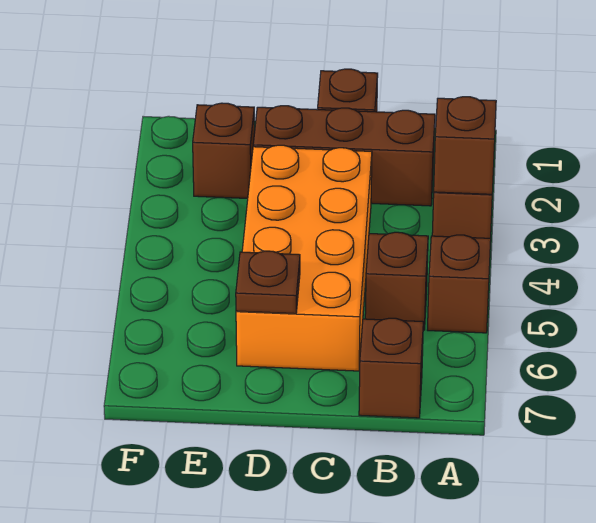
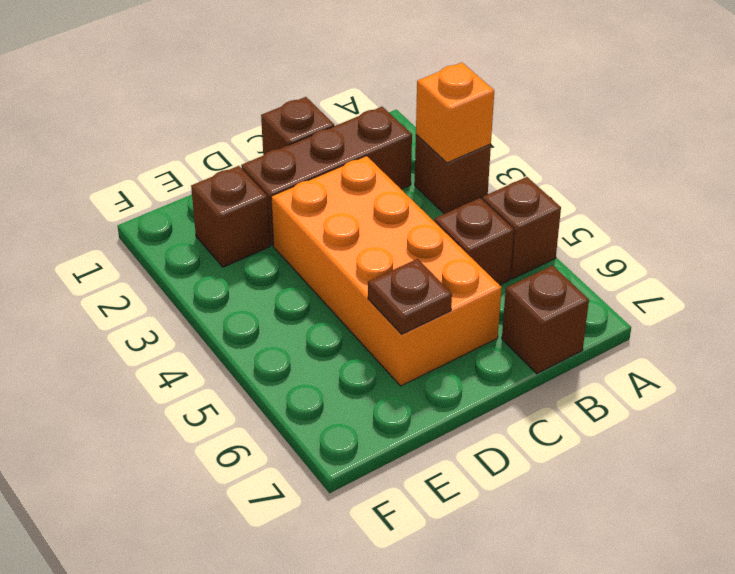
brown 1x1 brick [434,97,496,194] -> orange 1x1 brick [416,62,494,163]

